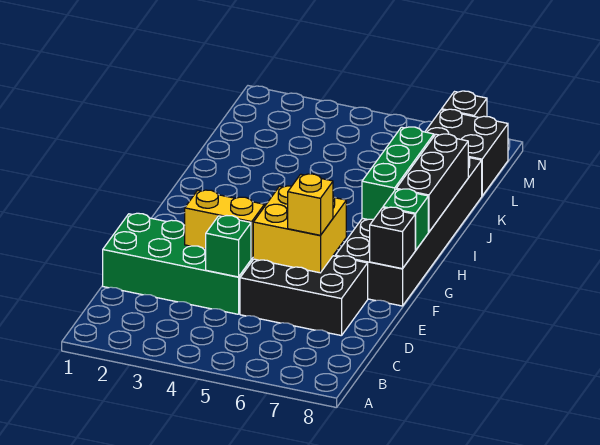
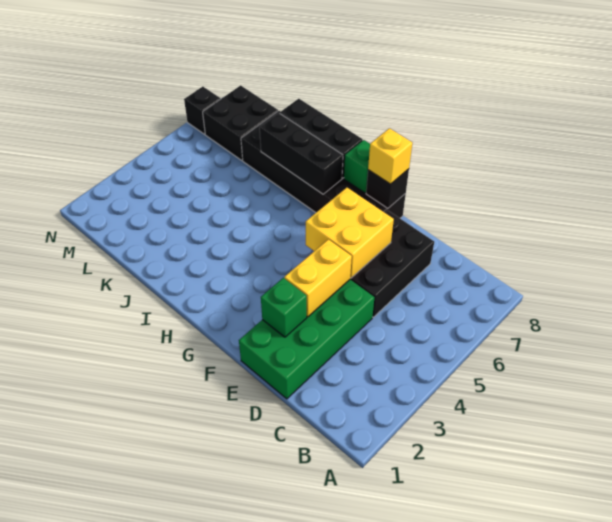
green 1x1 brick [206,216,251,277] -> green 1x1 brick moved to [261,278,307,337]
yellow 1x1 brick [288,174,333,235] -> yellow 1x1 brick moved to [368,128,412,184]
green 1x3 brick [362,127,434,219] -> black 1x3 brick [260,113,343,194]

